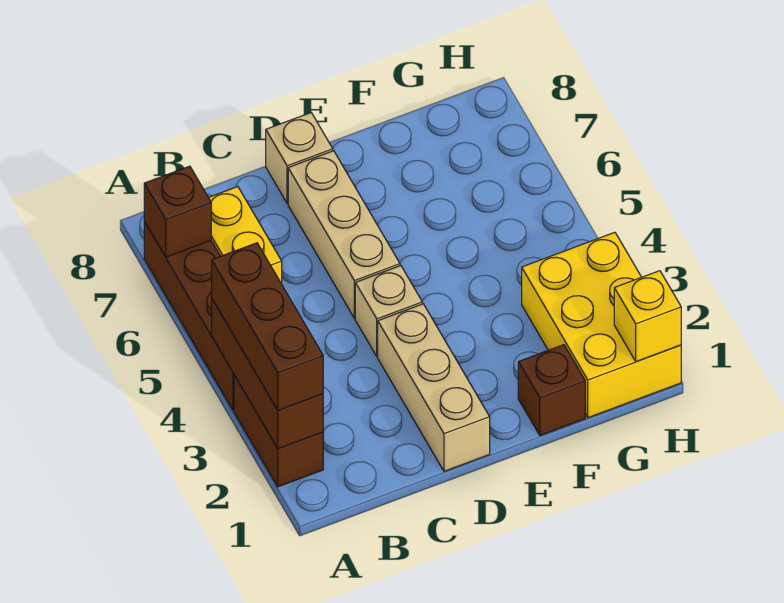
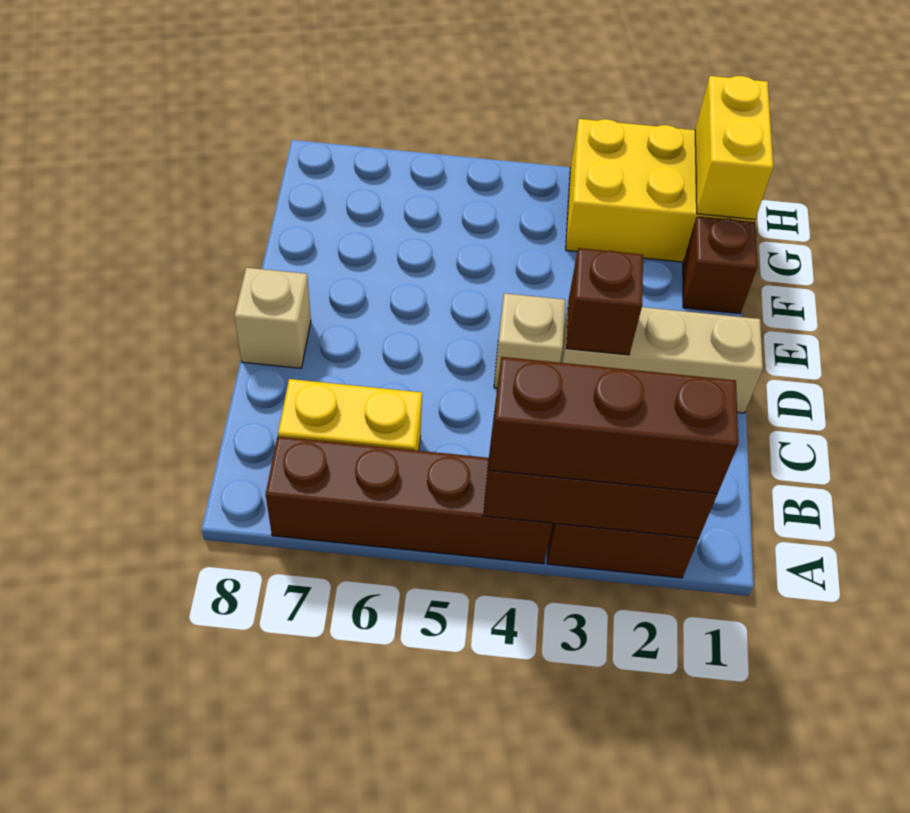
brown 1x1 brick [144,166,211,257] -> brown 1x1 brick moved to [566,248,643,355]
tan 1x3 brick [288,151,400,318] -> none
yellow 1x1 brick [614,271,681,362] -> yellow 1x2 brick [695,76,773,220]

